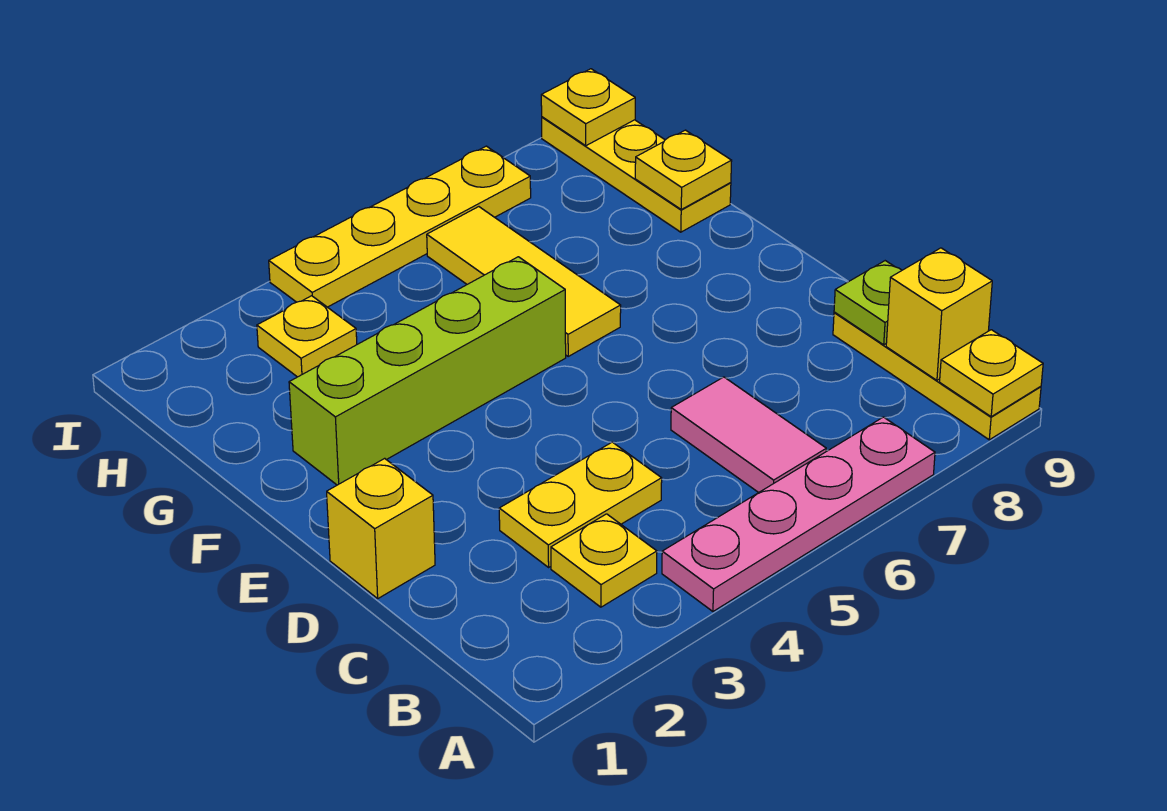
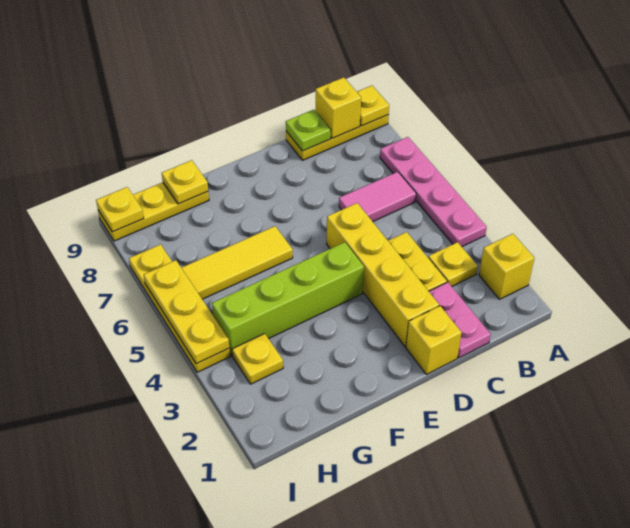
none -> yellow 1x1 brick [479,234,534,299]
none -> pink 1x2 plate [429,282,491,358]
none -> yellow 1x4 brick [327,203,439,346]
lime 1x4 brick [289,257,566,485] -> lime 1x4 brick turned to [212,242,364,356]
none -> yellow 1x3 plate [144,260,229,364]

